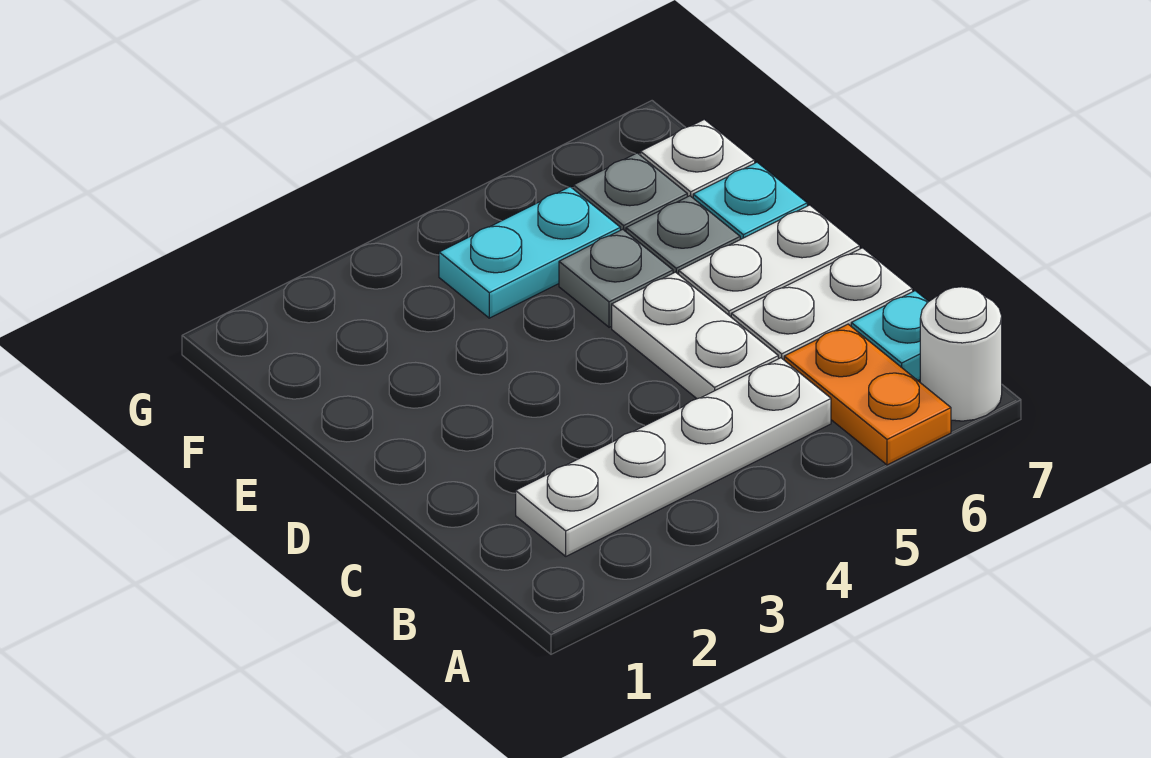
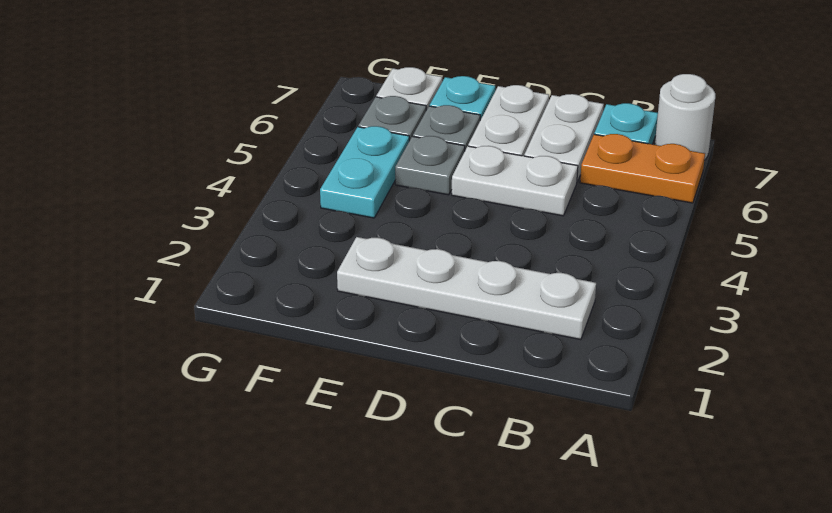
white 1x4 plate [516,358,831,556] -> white 1x4 plate turned to [337,237,596,340]

